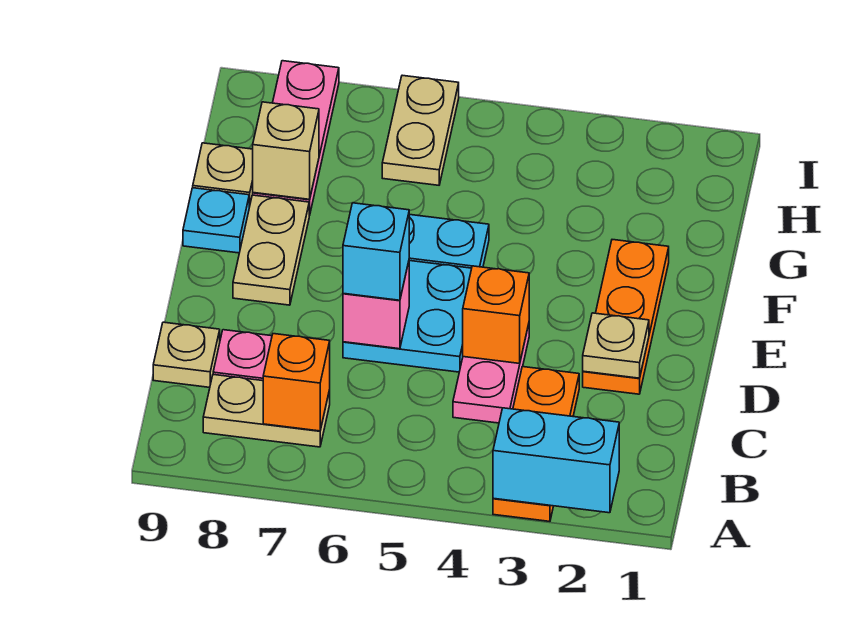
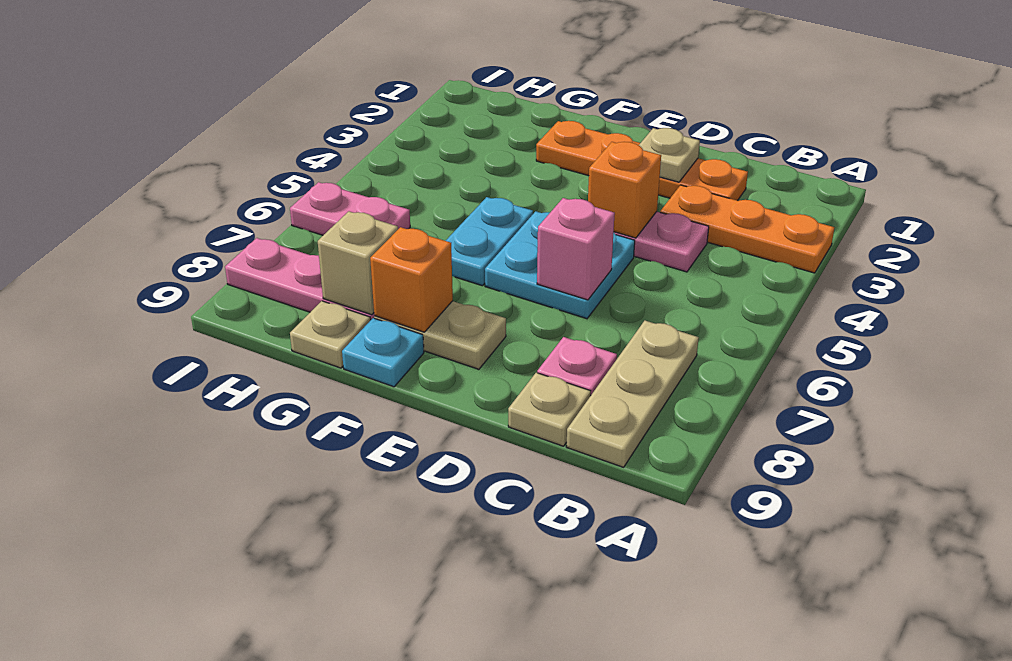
cyan 1x2 brick [493,408,619,513] -> none
tan 1x2 plate [203,375,330,447] -> tan 1x3 plate [566,321,699,467]
orange 1x1 brick [263,334,330,431] -> orange 1x1 brick moved to [370,227,453,332]
orange 1x3 plate [583,240,669,394] -> orange 1x4 plate [536,121,748,201]
cyan 1x1 brick [343,203,409,300] -> none
tan 1x2 plate [382,75,459,185] -> pink 1x2 plate [290,182,410,235]

